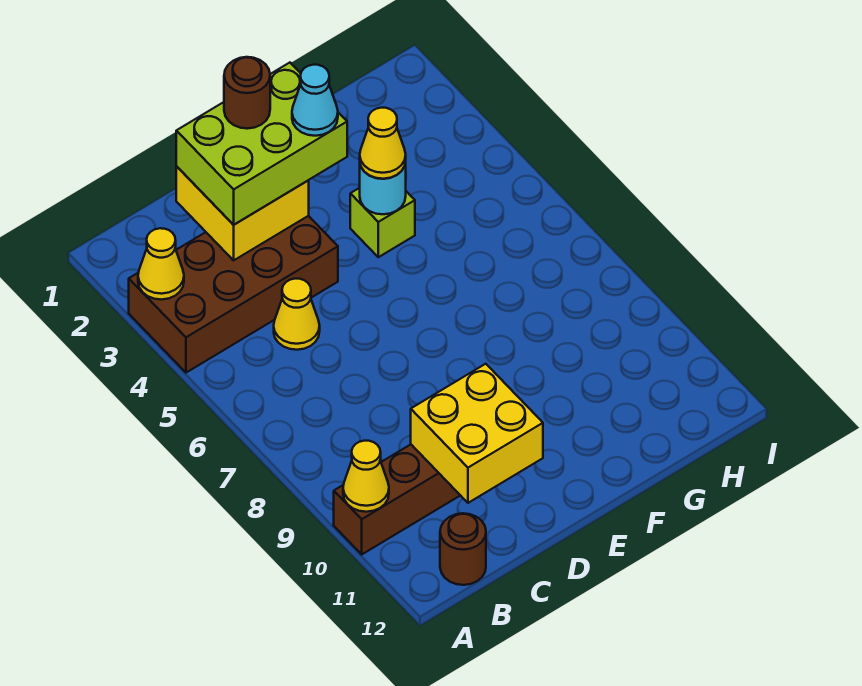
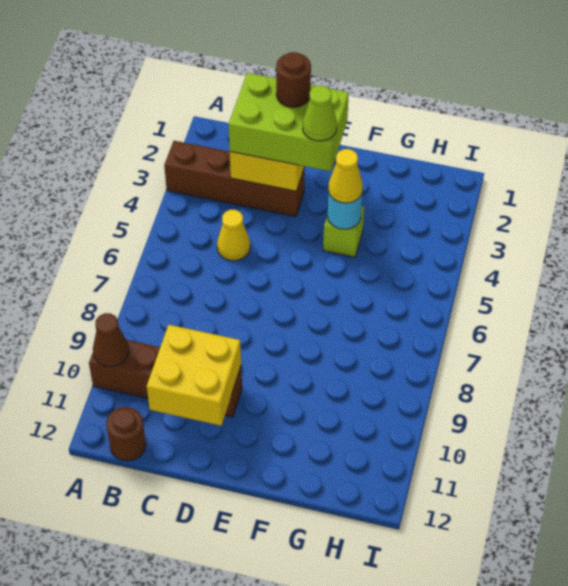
brown 2x4 brick [129,216,338,373] -> brown 1x4 brick [164,141,305,217]
yellow 1x1 cone [138,228,184,300] -> none
yellow 1x1 cone [343,441,389,512] -> brown 1x1 cone [93,313,129,367]
cyan 1x1 cone [292,65,338,136] -> lime 1x1 cone [303,86,337,141]

